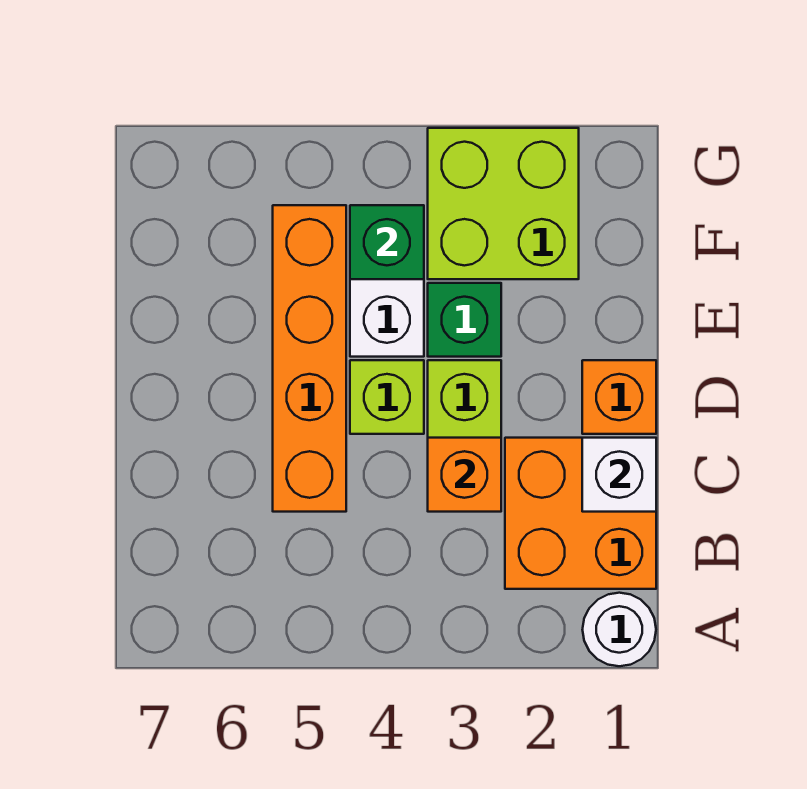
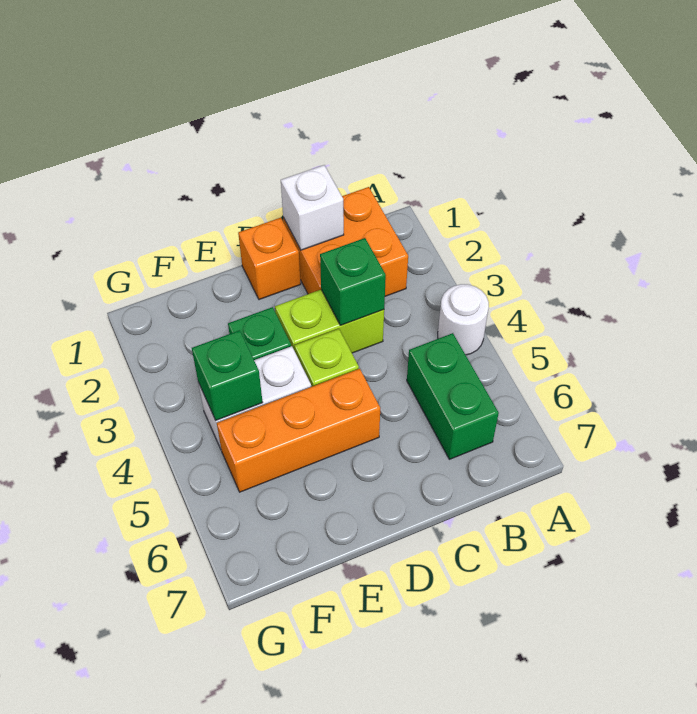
white 1x1 round brick [582,593,656,666] -> white 1x1 round brick moved to [438,284,489,355]
none -> green 1x2 brick [407,333,499,459]
orange 1x1 brick [428,438,501,512] -> green 1x1 brick [320,238,386,325]
orange 1x4 brick [273,205,346,512] -> orange 1x3 brick [217,369,380,492]
lime 2x2 brick [428,128,579,279] -> none

